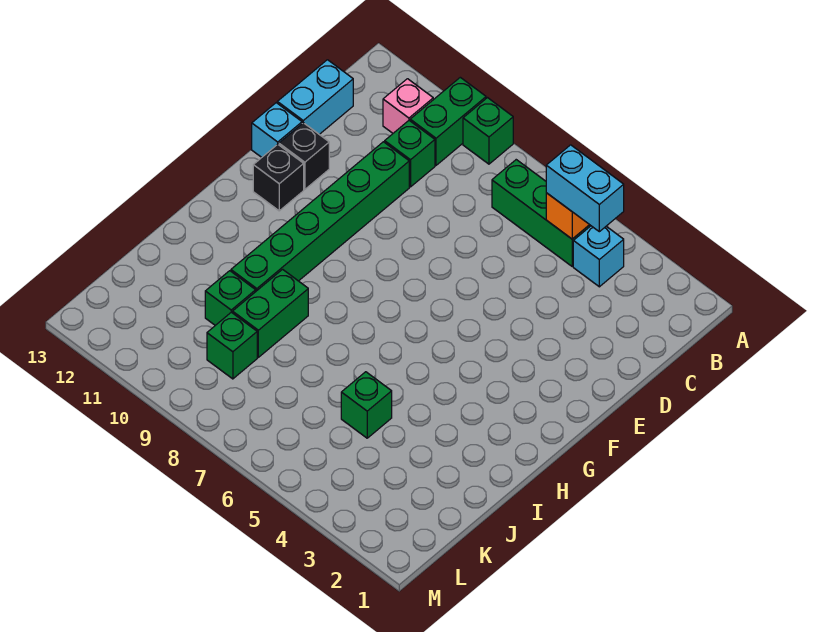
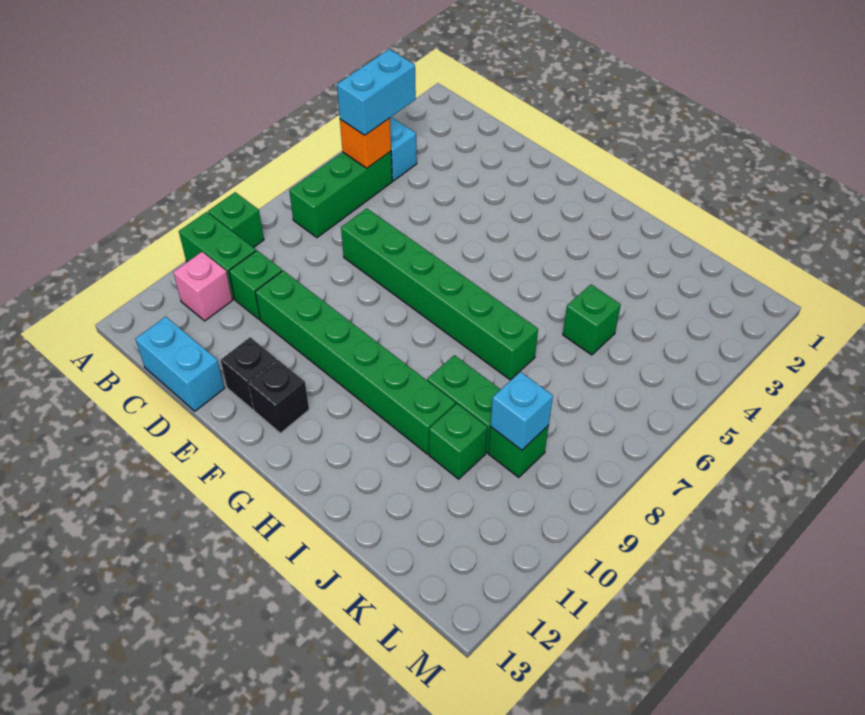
none -> green 1x6 brick [341,208,538,380]
cyan 1x1 brick [252,103,302,157] -> cyan 1x1 brick moved to [491,372,553,450]

